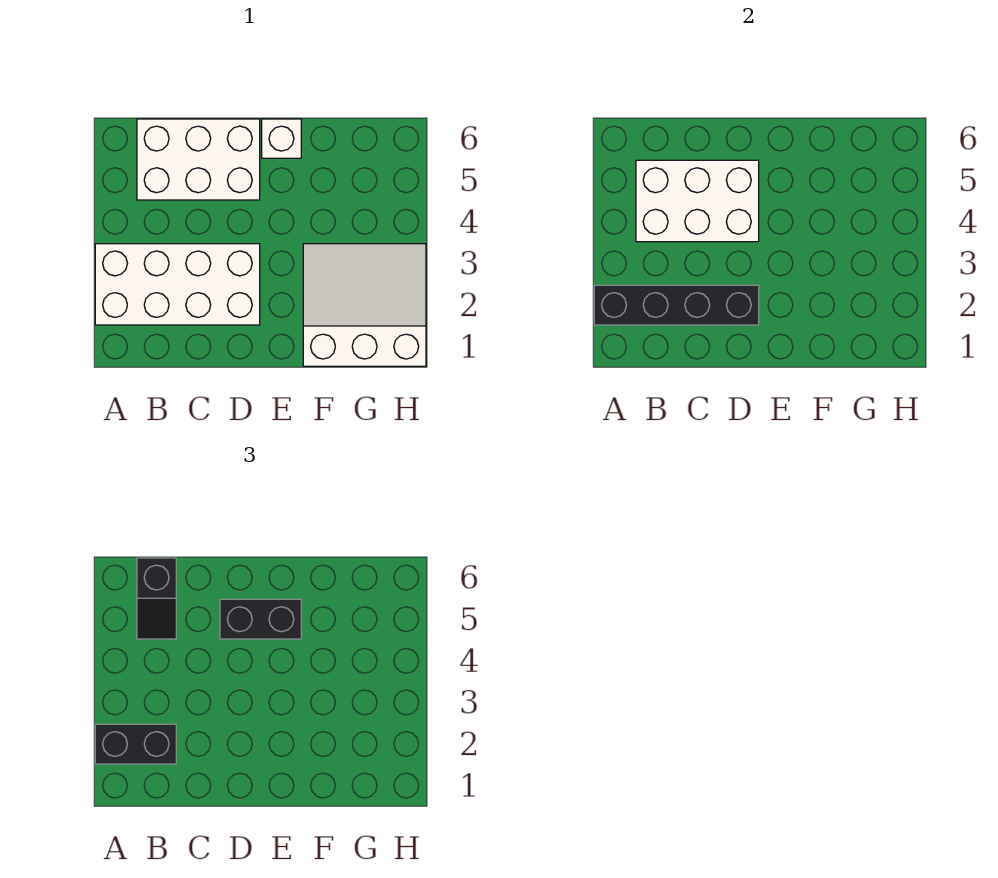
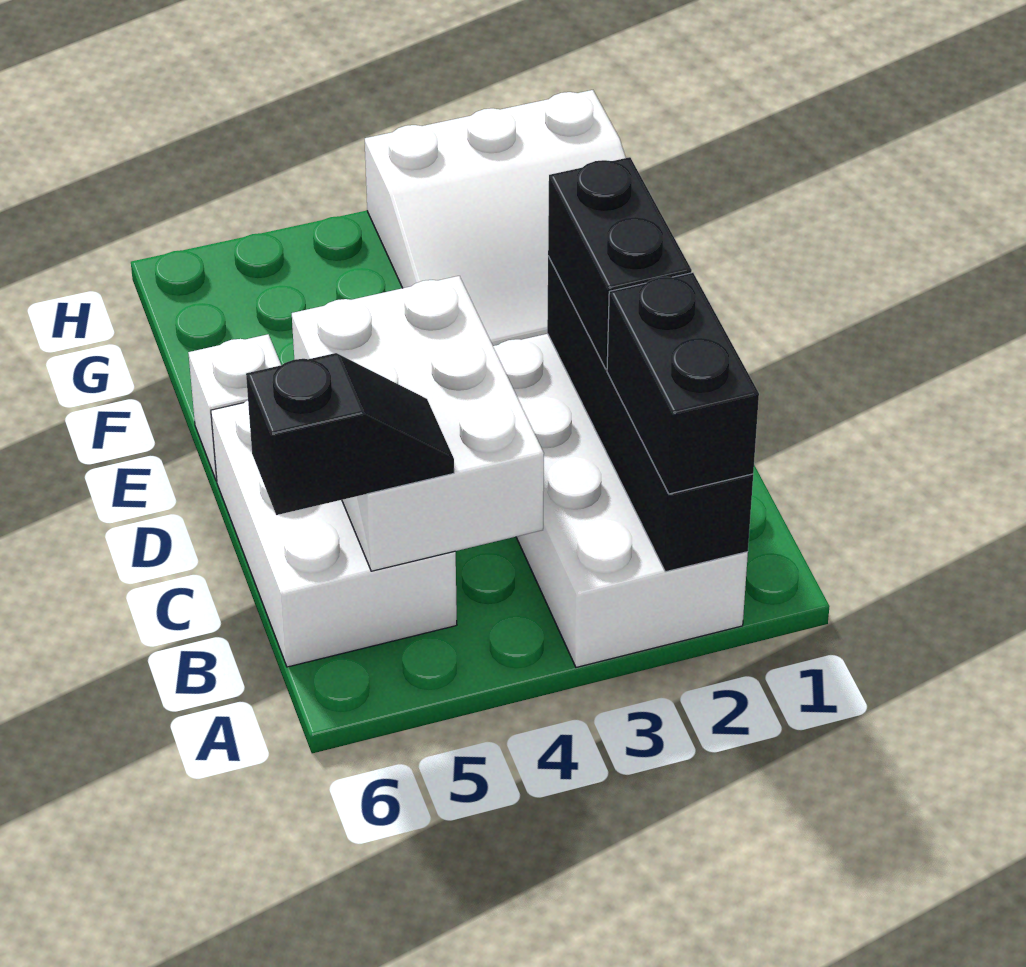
black 1x2 brick [220,599,301,639] -> black 1x2 brick moved to [548,157,692,369]
white 3x3 slope [303,244,426,366] -> white 3x3 slope turned to [365,90,626,346]

